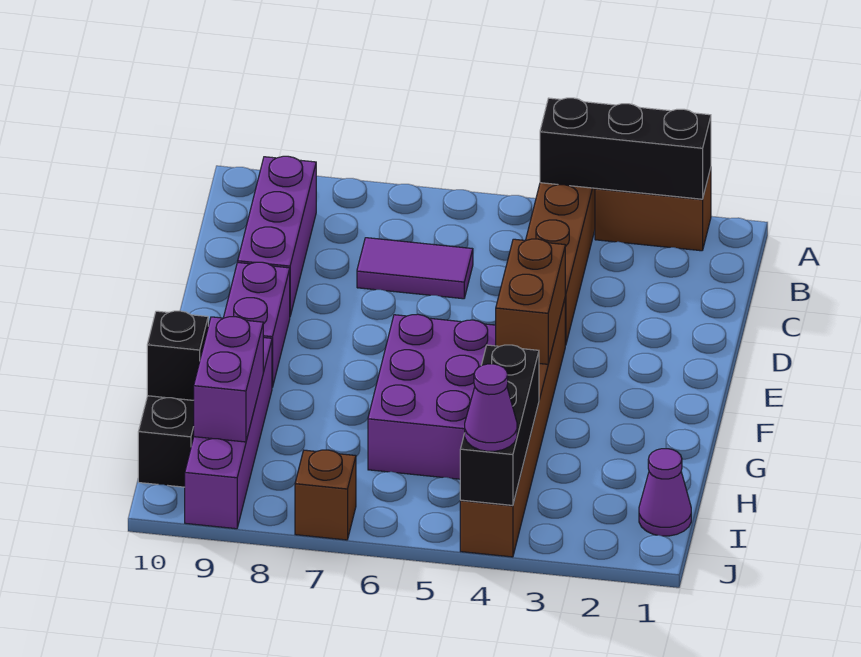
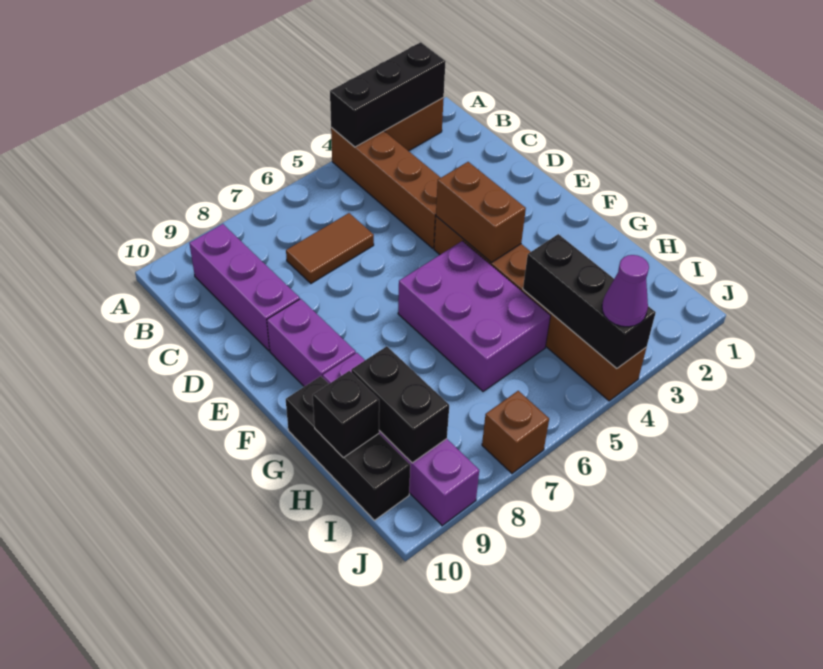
purple 1x2 tile [357,238,473,299] -> brown 1x2 tile [286,213,374,283]
purple 1x2 brick [194,317,263,442] -> black 1x2 brick [351,346,449,463]
purple 1x1 cone [639,449,691,536] -> none

